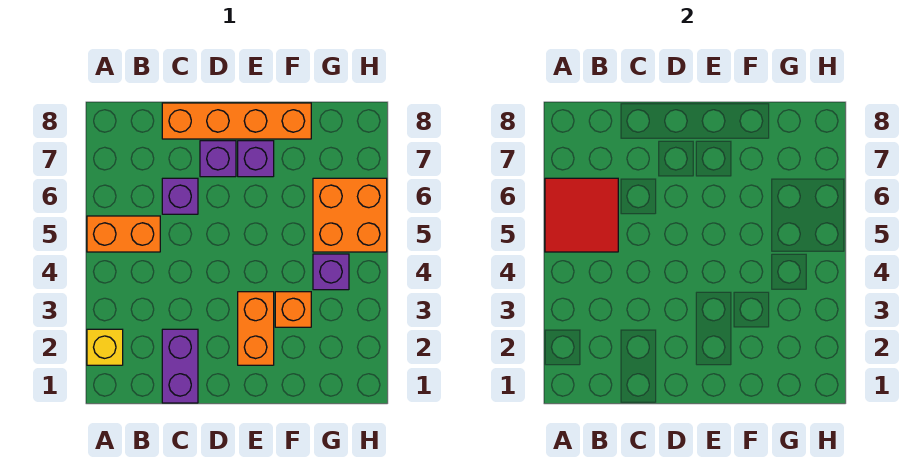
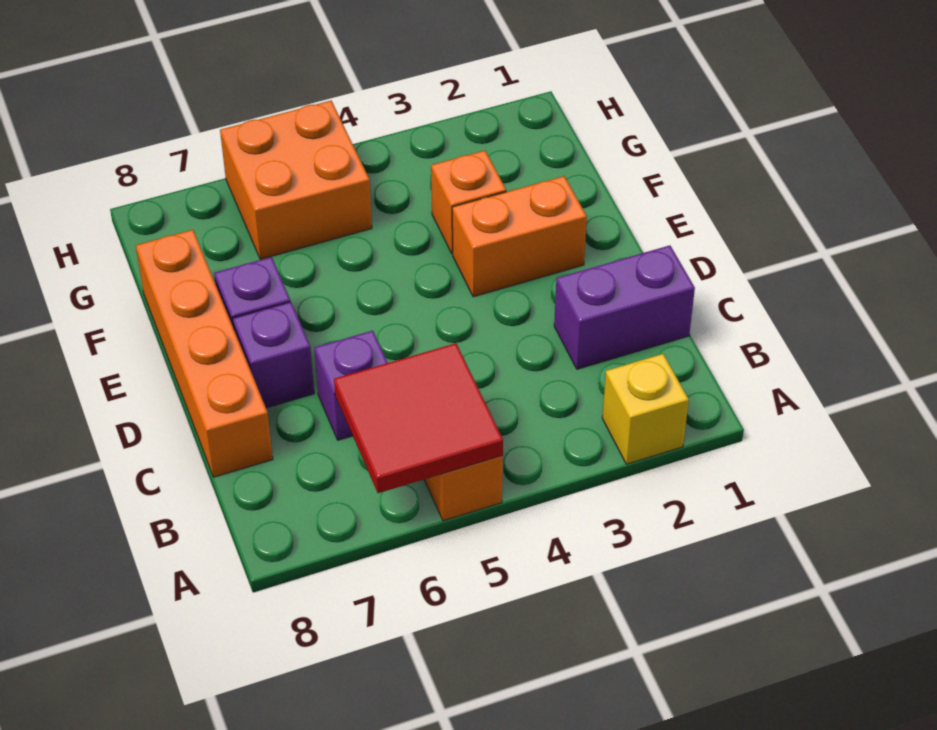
purple 1x1 brick [313,254,349,290] -> none

